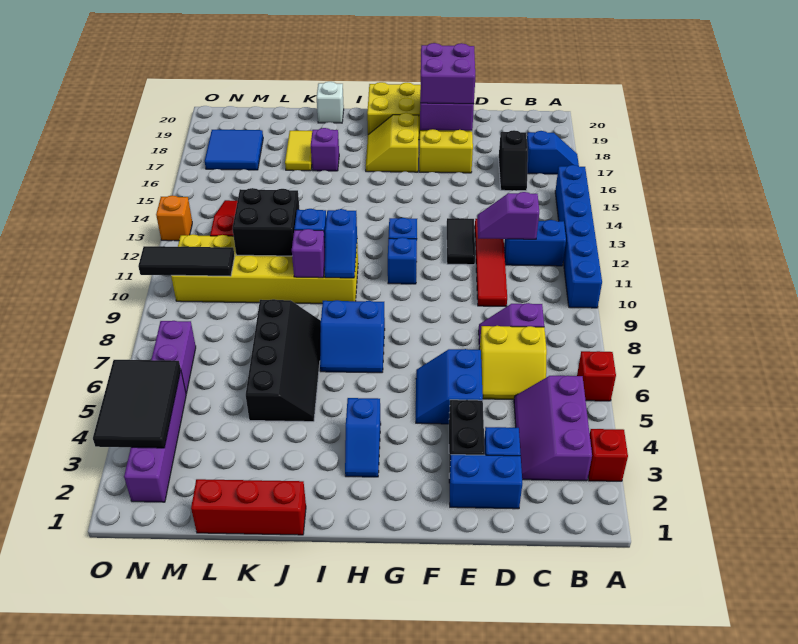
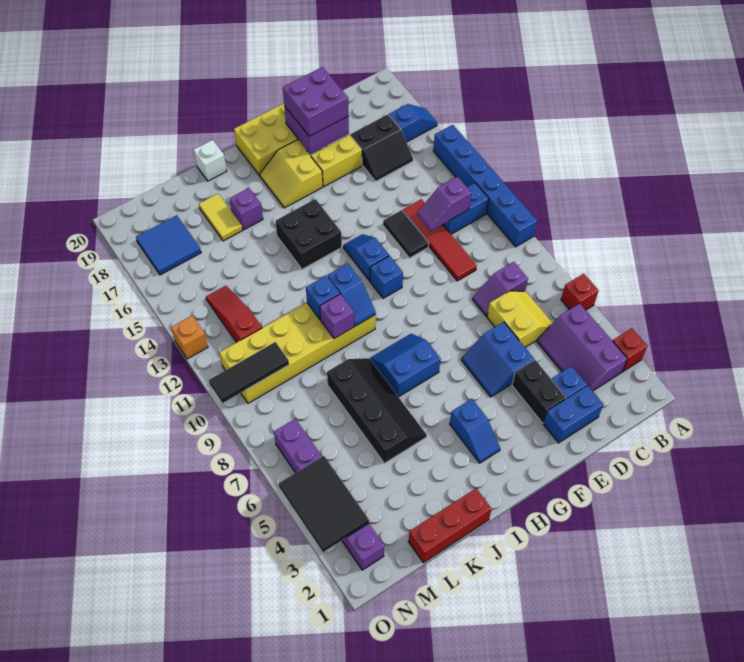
yellow 2x2 slope [480,326,547,399] -> yellow 2x2 slope turned to [487,291,553,347]
black 1x2 slope [499,130,528,191] -> black 2x2 slope [350,115,413,181]
blue 2x2 slope [320,300,385,373] -> blue 2x2 slope turned to [370,334,441,397]
black 2x2 brick [233,188,300,256] -> black 2x2 brick moved to [275,199,342,269]

